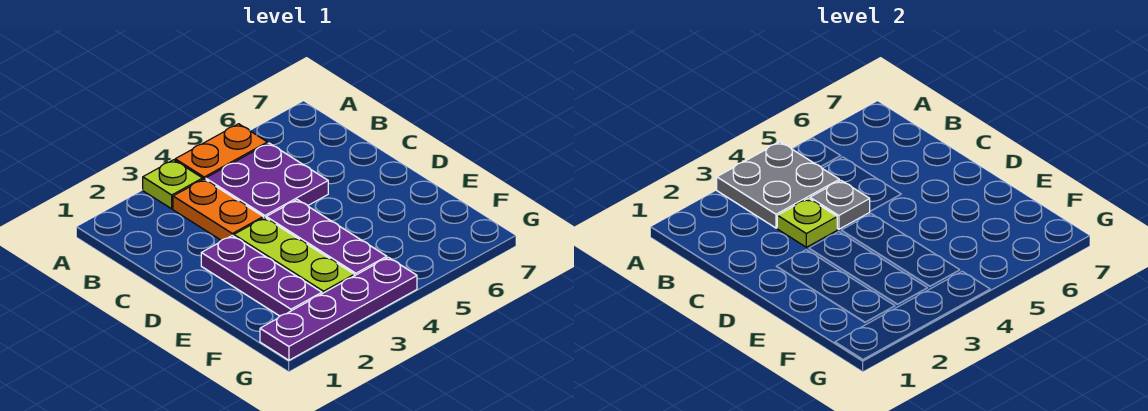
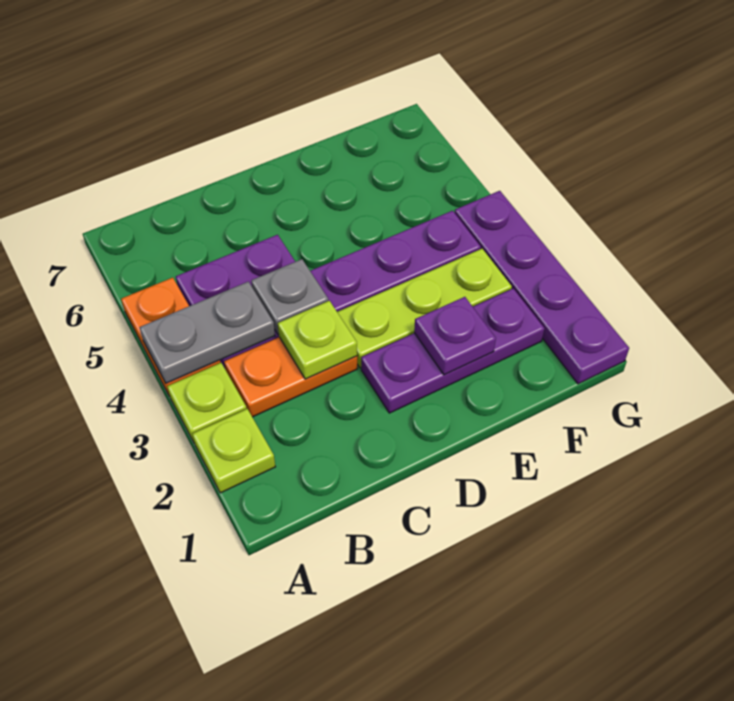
none -> lime 1x1 plate [192,409,275,493]
grey 2x2 plate [717,142,839,228] -> grey 1x2 plate [139,282,275,383]
none -> purple 1x1 plate [414,297,496,375]

